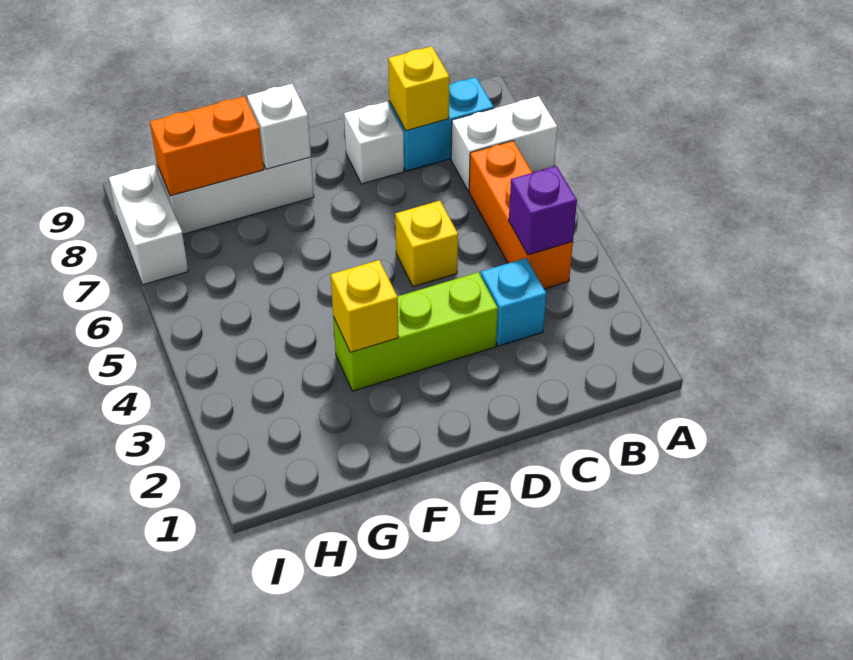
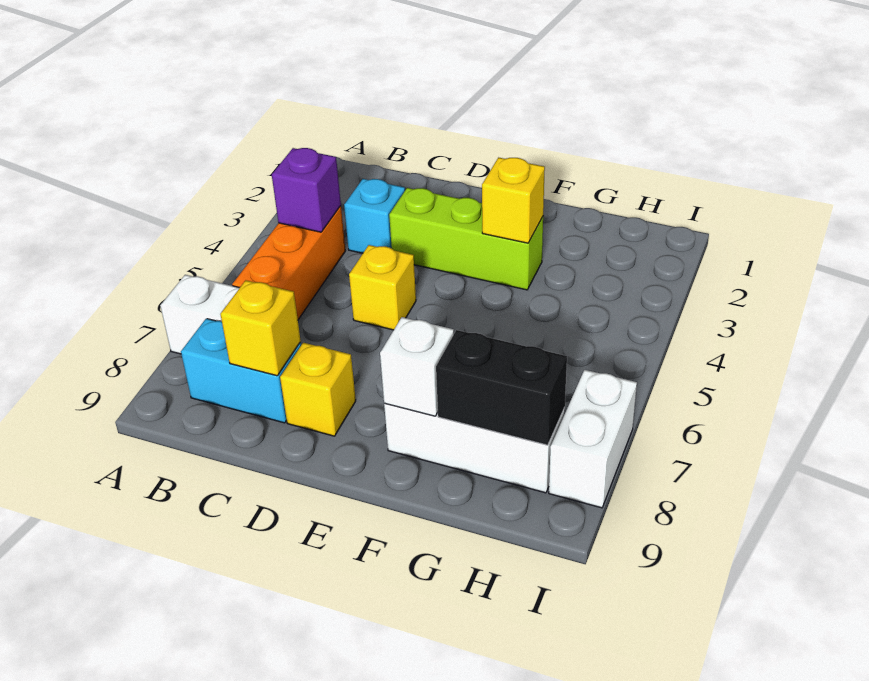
white 1x1 brick [344,102,404,184] -> yellow 1x1 brick [280,343,356,436]
orange 1x2 brick [150,96,264,196] -> black 1x2 brick [436,330,567,445]

